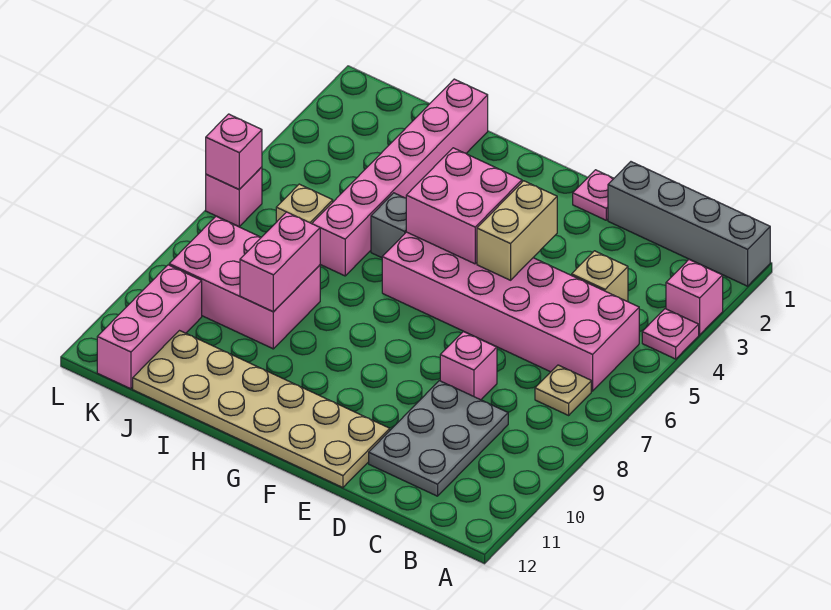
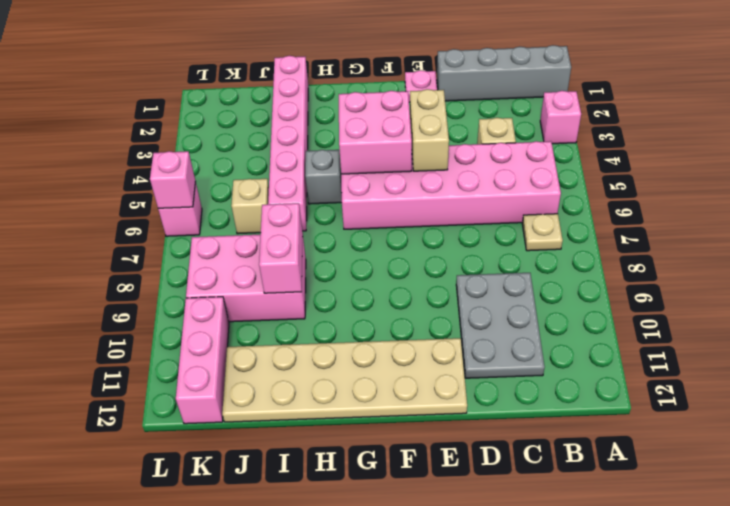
pink 1x1 plate [642,309,699,359] -> none
pink 1x1 brick [440,332,497,400] -> none

